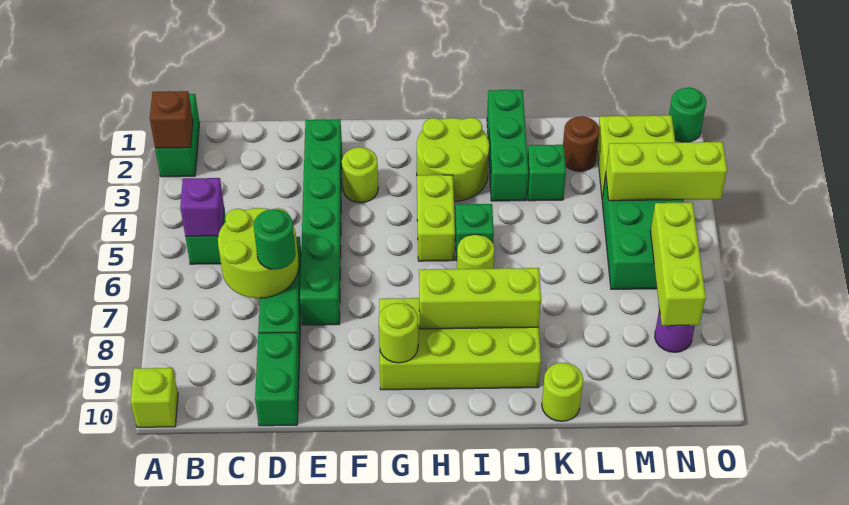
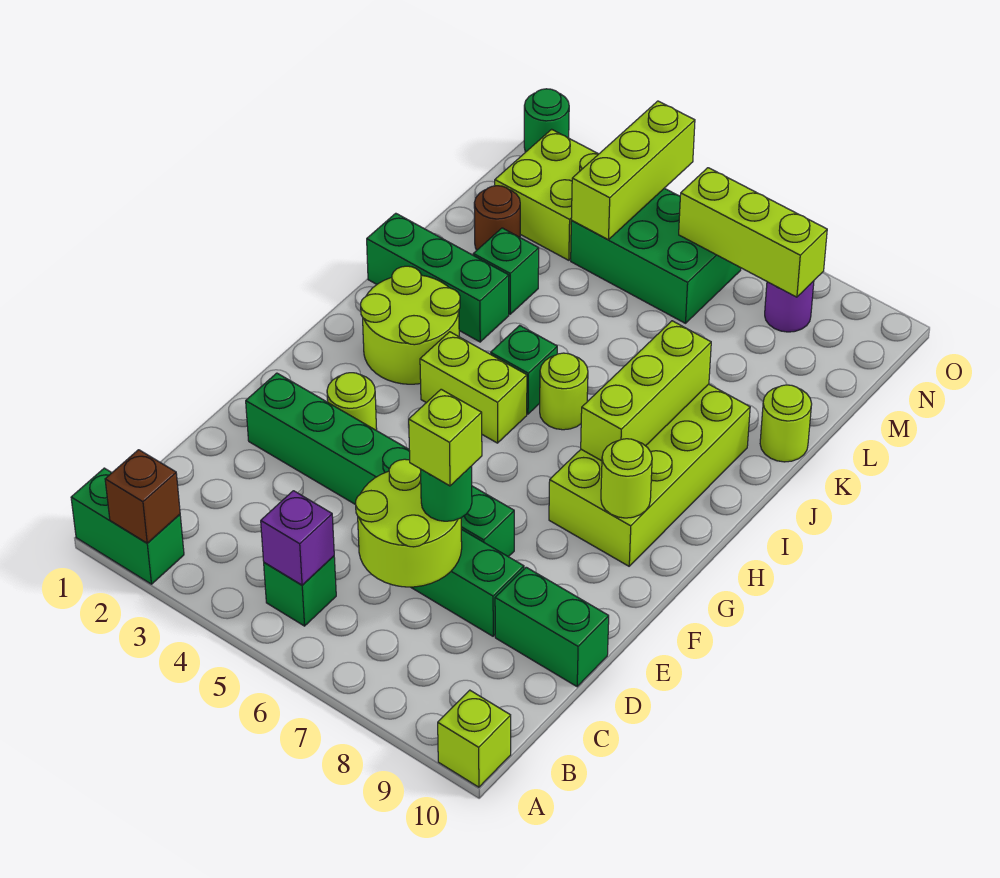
none -> lime 1x1 brick [409,389,482,486]

